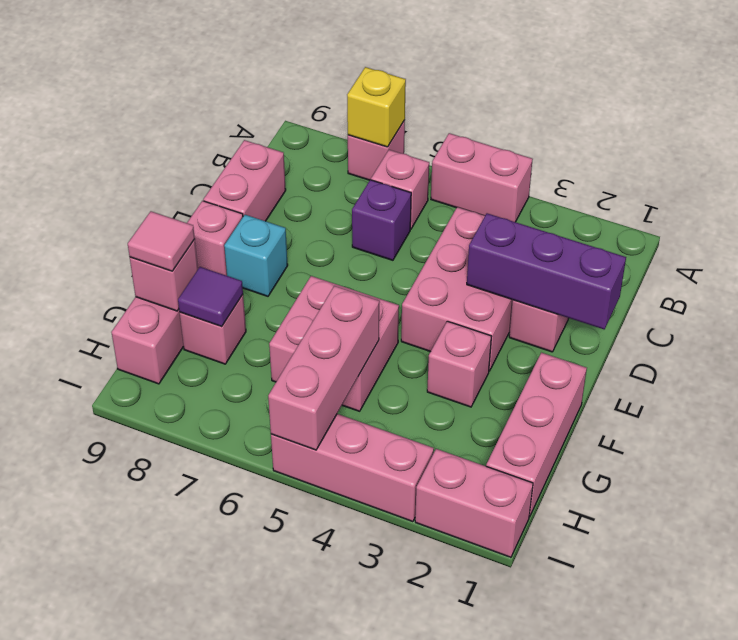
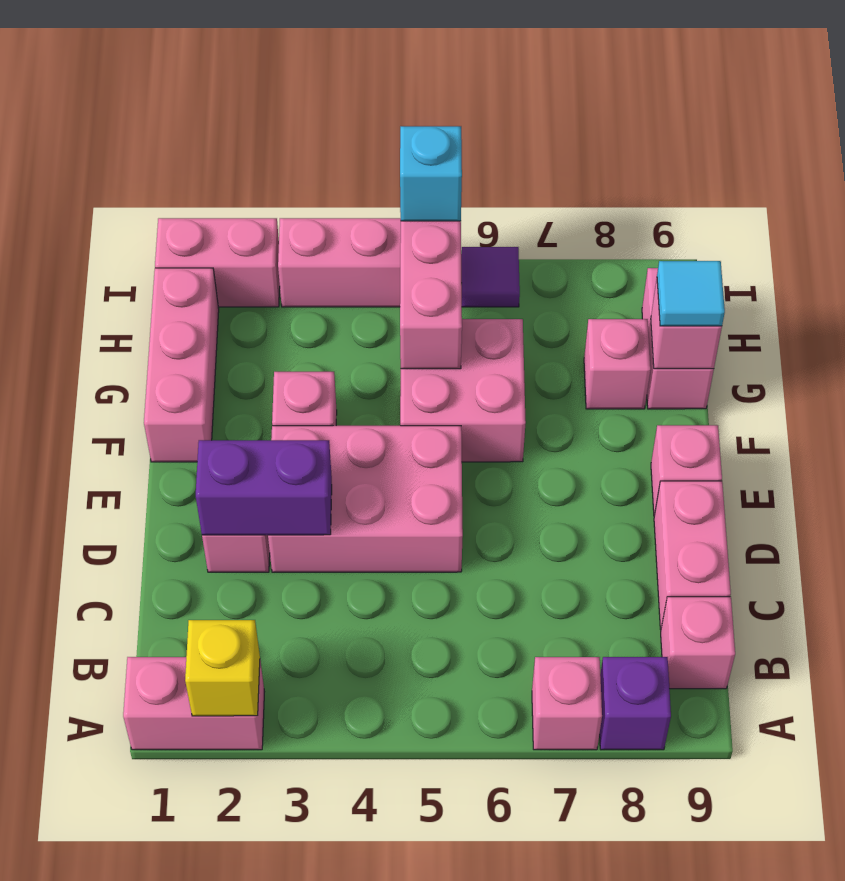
pink 1x2 brick [431,133,533,222] -> pink 1x2 brick moved to [123,657,264,750]
yellow 1x1 brick [347,67,406,147] -> yellow 1x1 brick moved to [185,620,260,716]
pink 1x1 brick [371,150,429,229] -> pink 1x1 brick moved to [661,597,735,689]
pink 2x3 brick [401,207,513,371] -> pink 2x3 brick turned to [268,426,463,572]
purple 1x1 brick [352,180,411,260] -> purple 1x1 brick moved to [600,657,671,750]
purple 1x3 brick [467,213,626,329] -> purple 1x2 brick [196,440,332,535]
cyan 1x1 brick [224,215,288,296] -> cyan 1x1 brick moved to [400,126,462,221]
purple 1x1 tile [178,267,243,327] -> purple 1x1 tile moved to [461,247,520,307]
pink 1x1 tile [128,211,195,271] -> cyan 1x1 tile [657,261,725,326]

